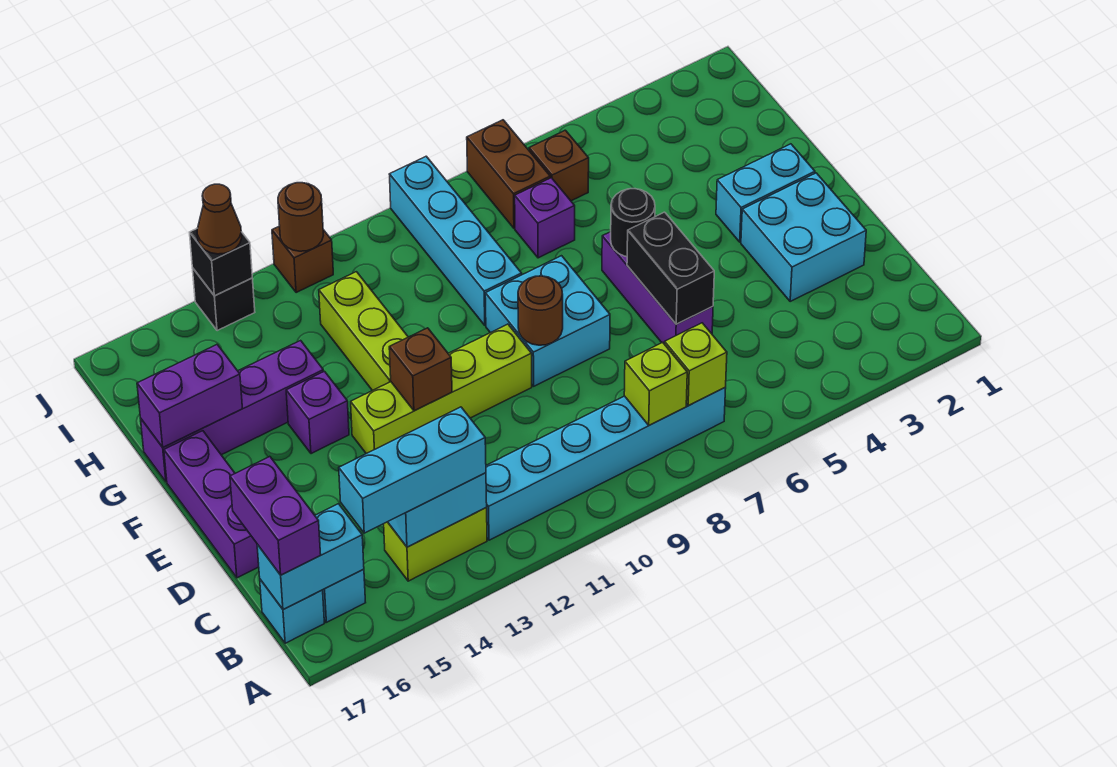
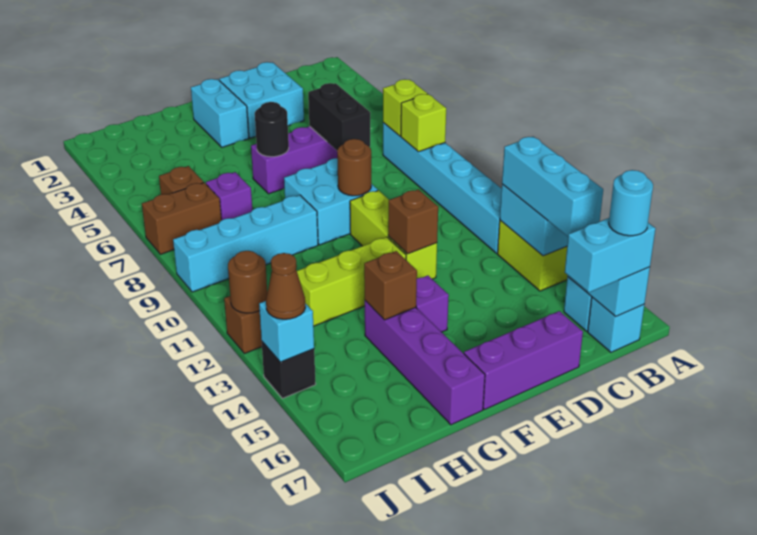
purple 1x2 brick [230,457,321,575] -> cyan 1x2 brick [565,218,656,292]
none -> cyan 1x1 round brick [609,170,653,236]
black 1x2 brick [627,212,714,324] -> black 1x2 brick turned to [308,83,370,150]
lime 1x4 brick [351,324,532,454] -> lime 1x3 brick [350,190,437,279]
none -> brown 1x1 brick [364,251,417,320]
purple 1x2 brick [137,345,242,447] -> none
black 1x1 brick [190,229,252,296] -> cyan 1x1 brick [259,301,314,362]

